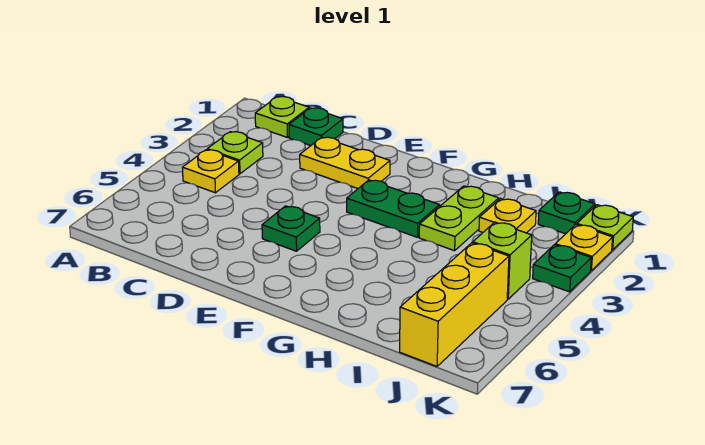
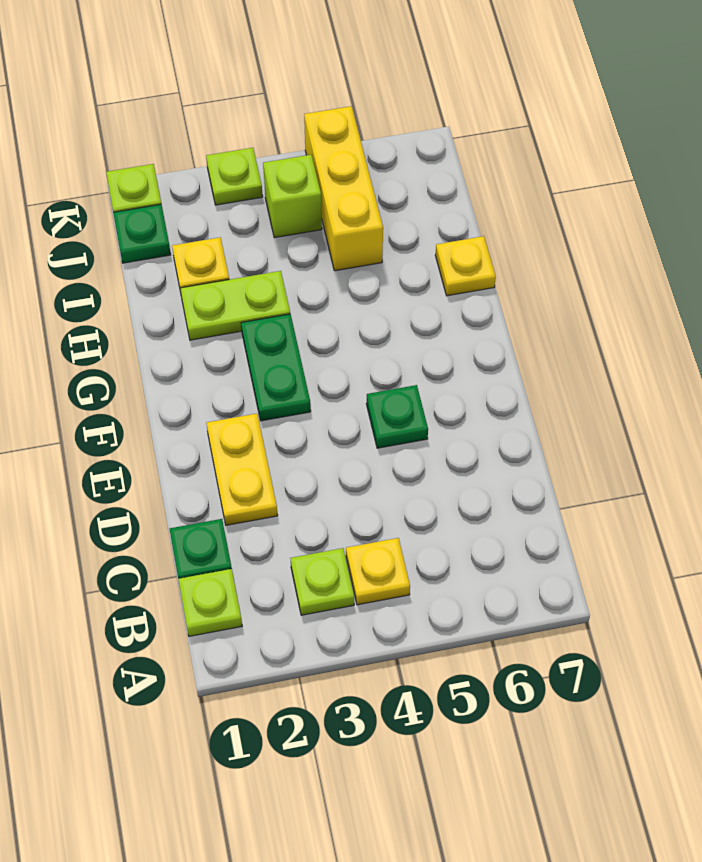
yellow 1x3 brick [400,243,509,366] -> yellow 1x3 brick turned to [304,106,383,271]
yellow 1x1 plate [555,225,613,270] -> yellow 1x1 plate moved to [435,236,496,296]
green 1x1 plate [533,245,591,292] -> lime 1x1 plate [206,148,263,205]

